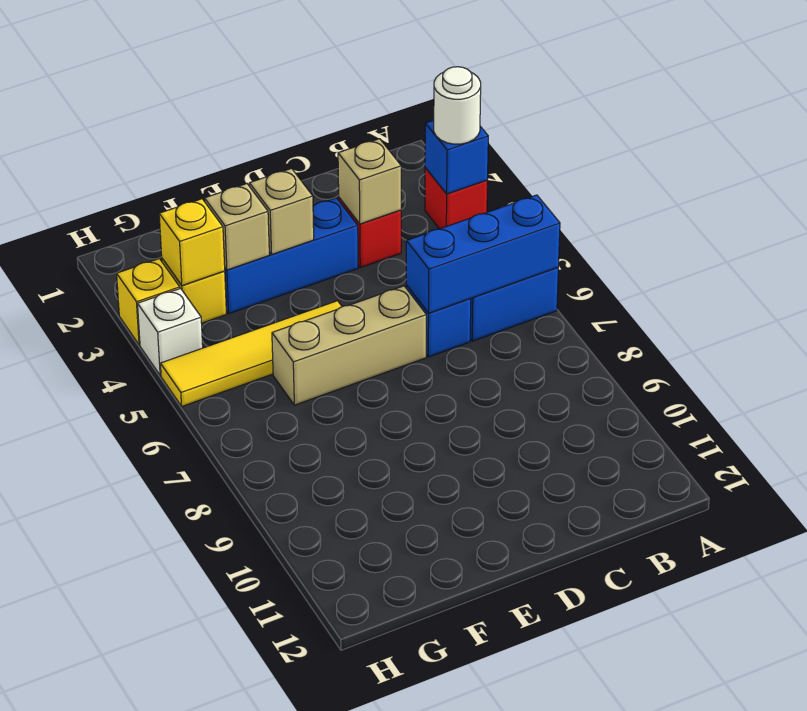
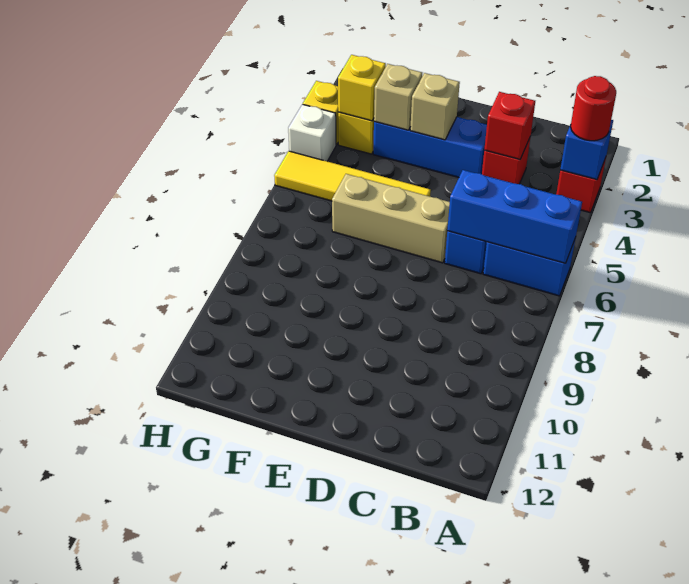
white 1x1 round brick [434,67,481,144] -> red 1x1 round brick [571,76,616,141]
tan 1x1 brick [338,139,401,224] -> red 1x1 brick [484,92,535,159]

